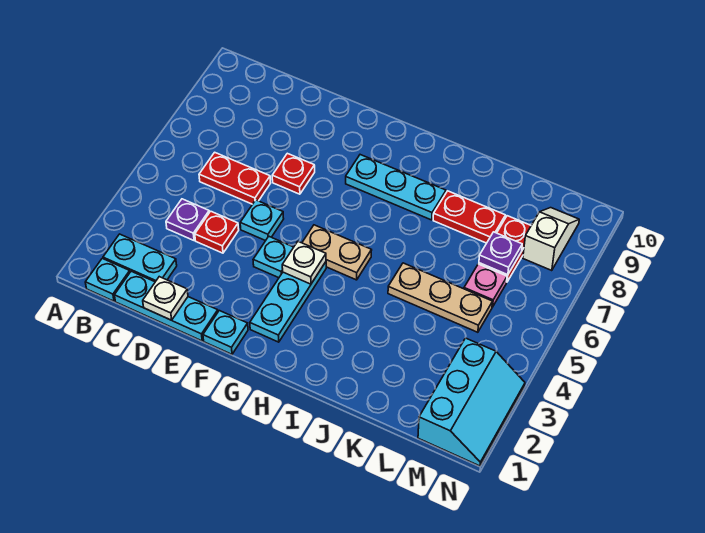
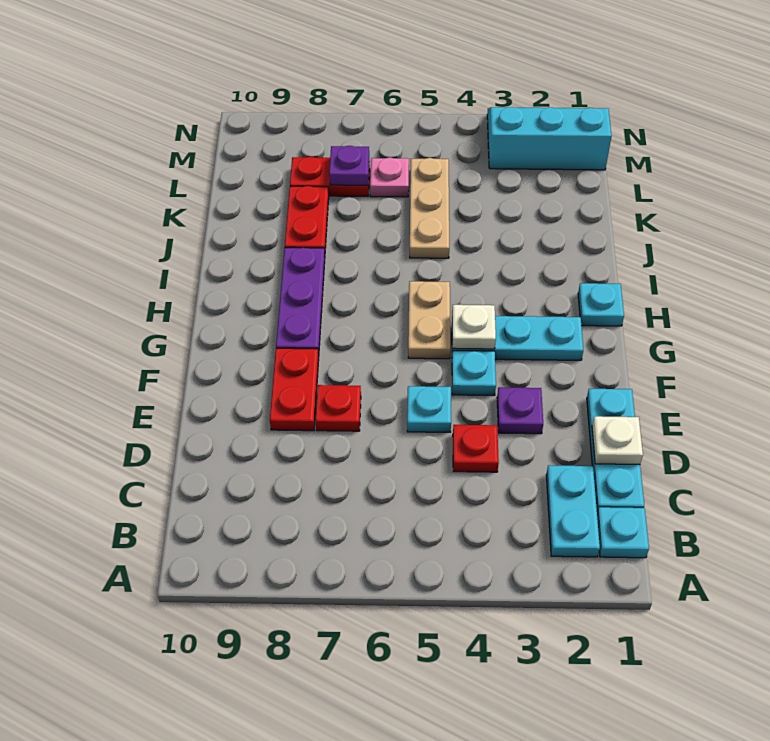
purple 1x1 plate [166,199,209,240] -> purple 1x1 plate moved to [497,387,543,434]
red 1x2 plate [199,152,270,204] -> red 1x2 plate moved to [270,348,319,431]
cyan 1x1 plate [203,311,248,354] -> cyan 1x1 plate moved to [578,283,624,326]
cyan 1x3 plate [346,155,446,220] -> purple 1x3 plate [276,248,325,357]
white 1x2 slope [523,208,579,271] -> none

